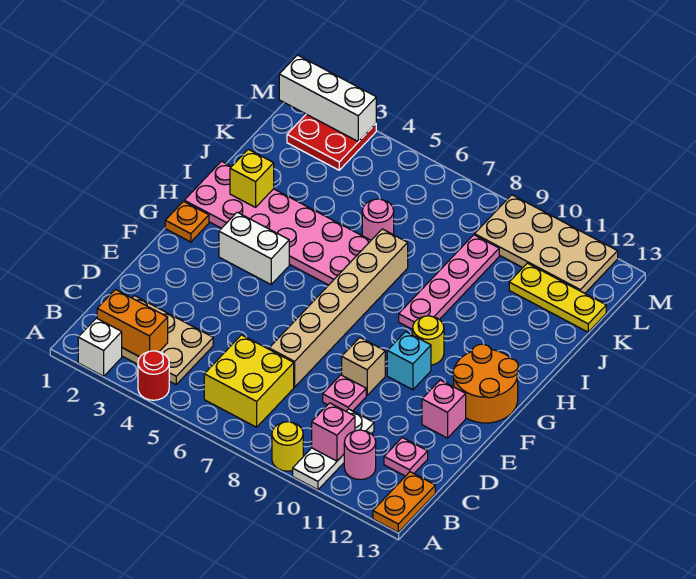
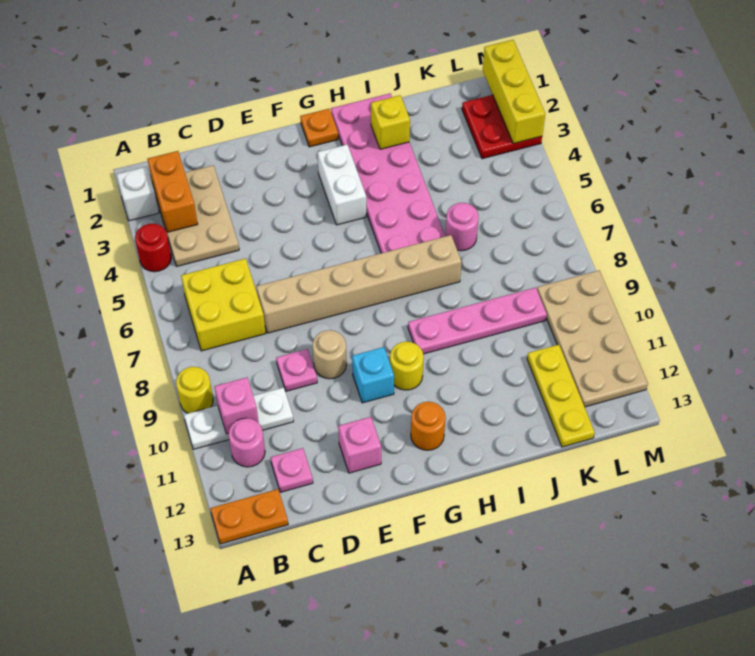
tan 1x1 brick [342,338,385,395] -> tan 1x1 round brick [313,330,347,379]
orange 2x2 round brick [453,344,518,423] -> orange 1x1 round brick [411,402,446,450]
white 1x3 brick [279,55,376,142] -> yellow 1x3 brick [483,40,545,144]

